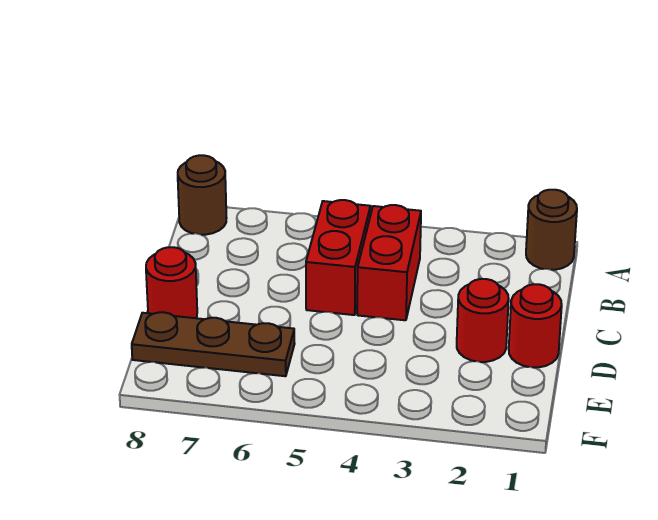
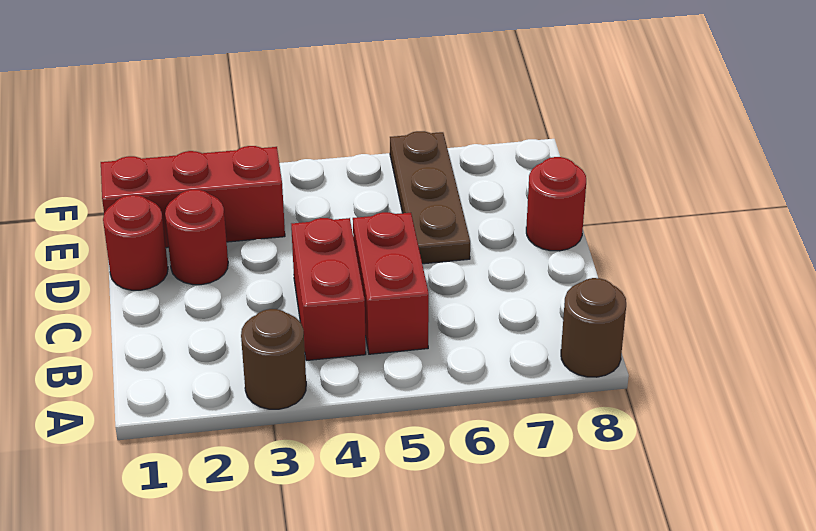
brown 1x1 round brick [526,190,577,270] -> brown 1x1 round brick moved to [241,309,306,409]
none -> red 1x3 brick [101,146,285,248]
brown 1x3 plate [132,312,295,376] -> brown 1x3 plate turned to [390,131,470,264]

